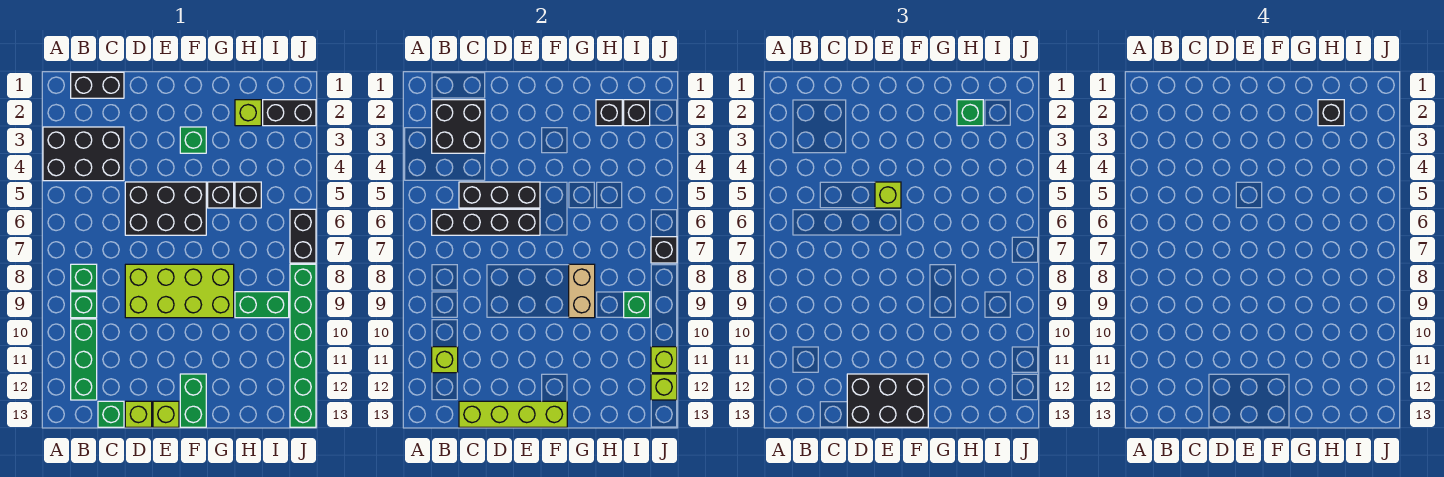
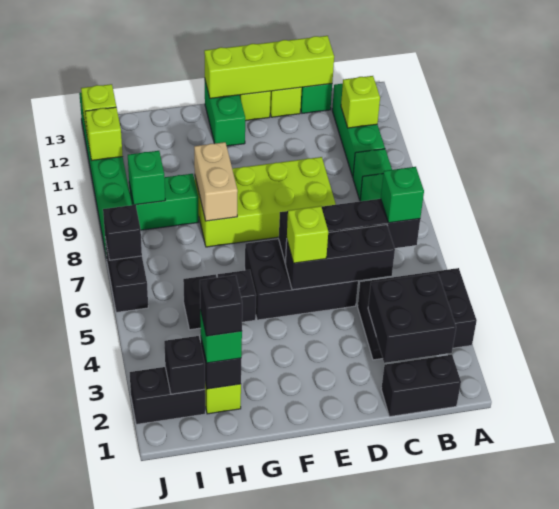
black 2x3 brick [847,374,928,427] -> none
green 1x1 brick [180,127,206,153] -> green 1x1 brick moved to [381,167,424,223]

